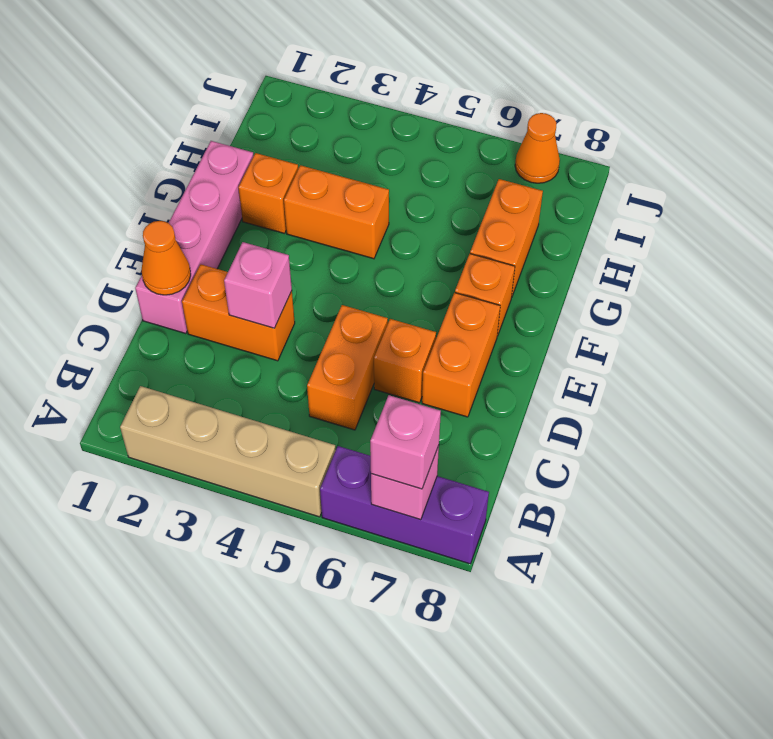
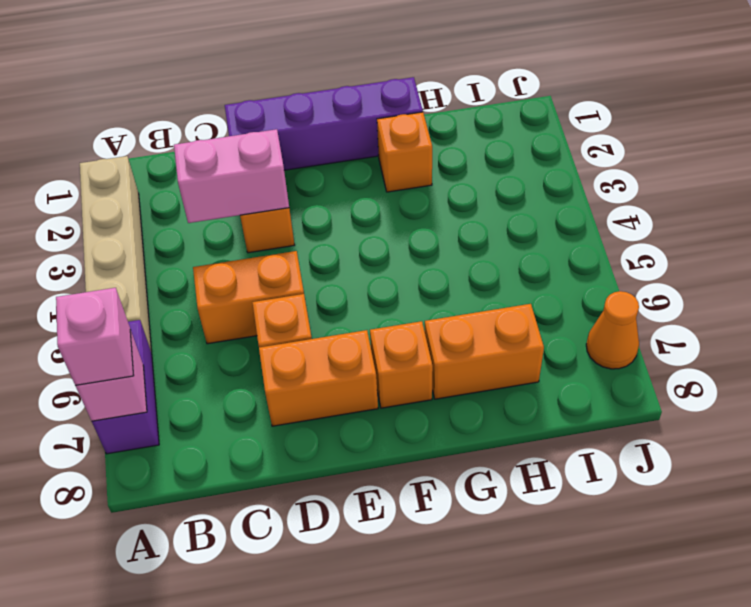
purple 1x3 brick [320,446,489,564] -> purple 1x2 brick [92,320,159,454]
pink 1x4 brick [135,141,254,334] -> purple 1x4 brick [225,77,423,170]
orange 1x1 cone [142,221,191,295] -> none
pink 1x1 brick [224,242,292,328] -> pink 1x2 brick [174,129,289,223]
orange 1x2 brick [284,165,389,259] -> none

